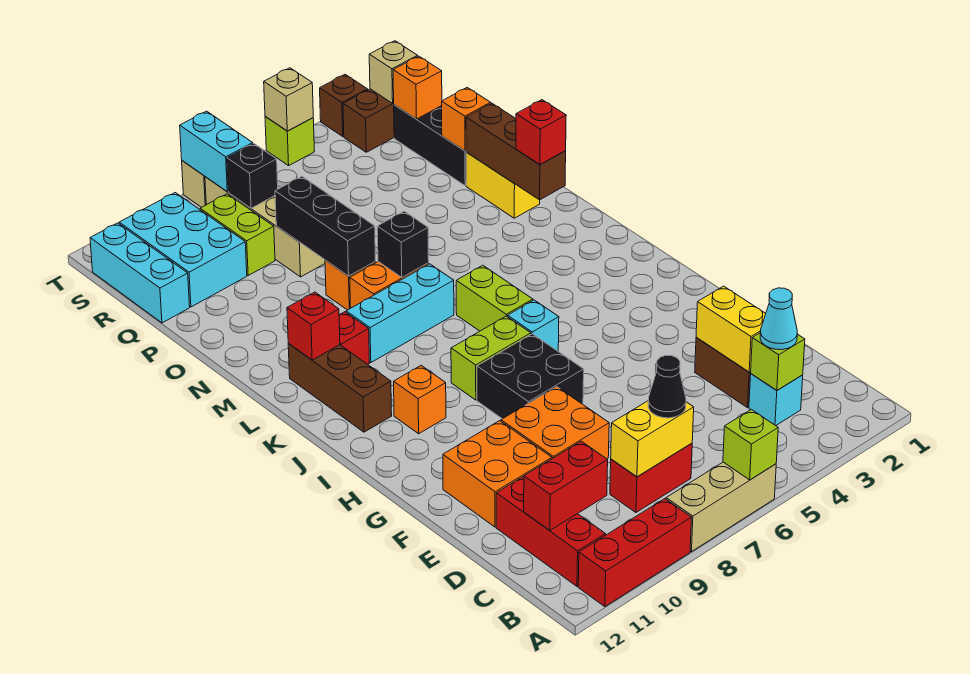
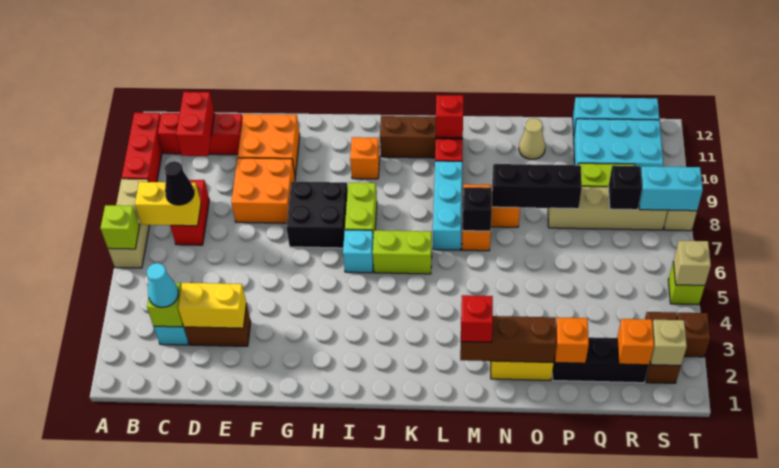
yellow 1x2 brick [611,401,694,477] -> yellow 1x2 brick turned to [135,182,201,226]
none -> tan 1x1 cone [519,118,545,159]

